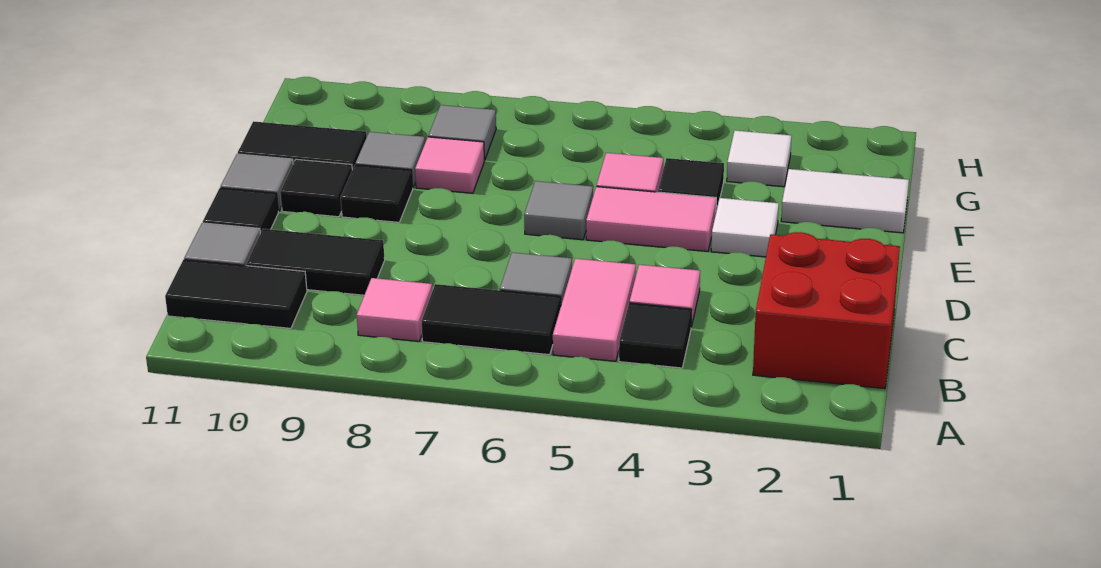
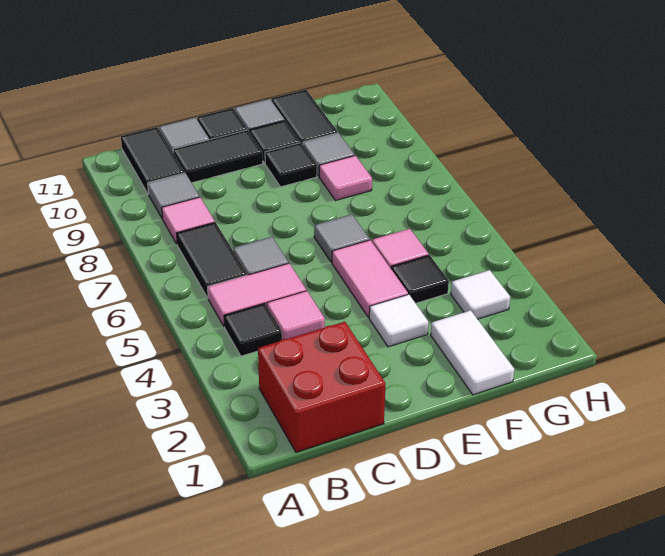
black 1x2 tile [246,229,385,295] -> black 1x2 tile turned to [173,130,263,183]
grey 1x1 tile [428,105,496,160] -> grey 1x1 tile moved to [148,173,200,219]

